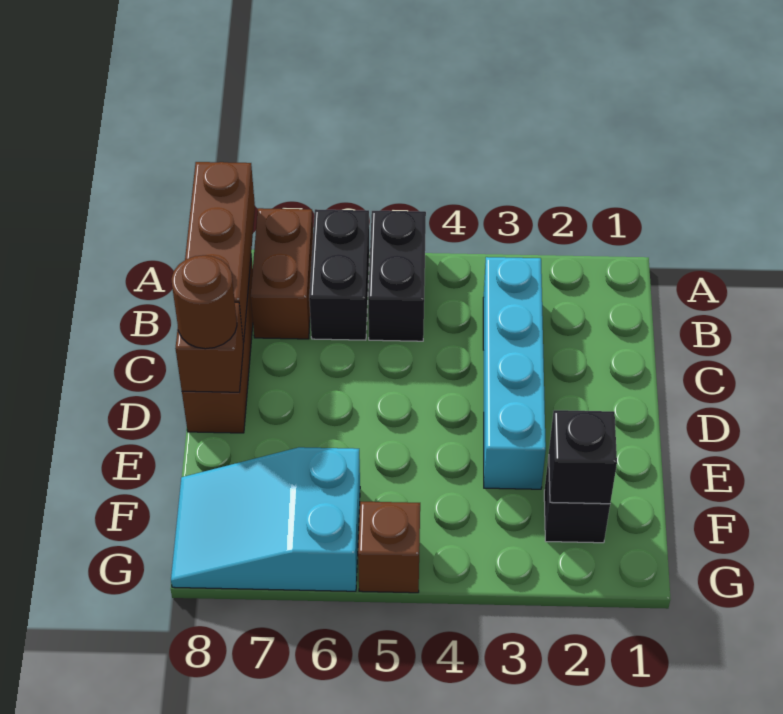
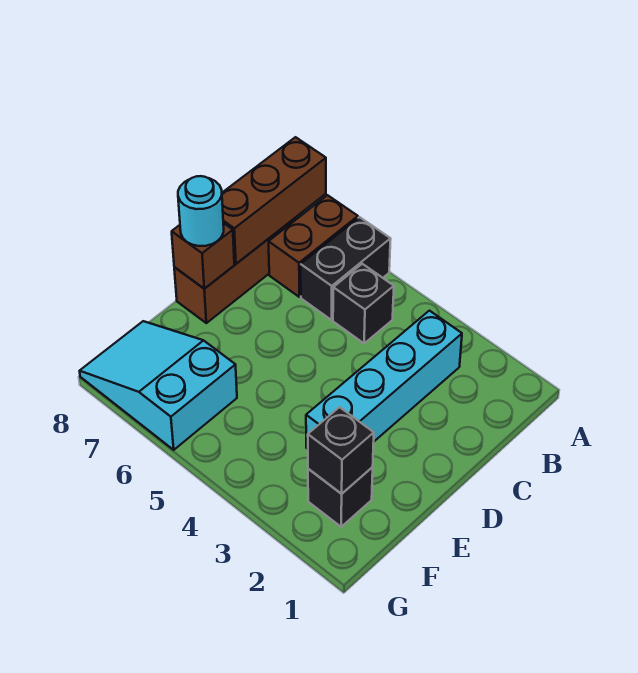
black 1x2 brick [368,211,426,341] -> black 1x1 brick [333,264,394,343]
brown 1x1 round brick [171,255,237,349] -> cyan 1x1 round brick [178,176,224,246]
brown 1x1 brick [358,502,420,593] -> none

